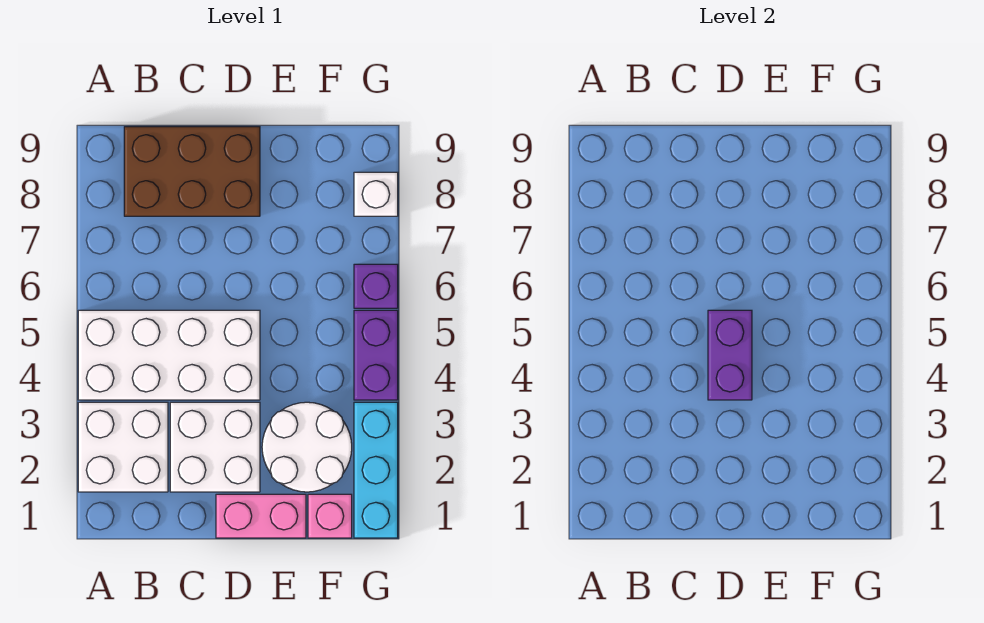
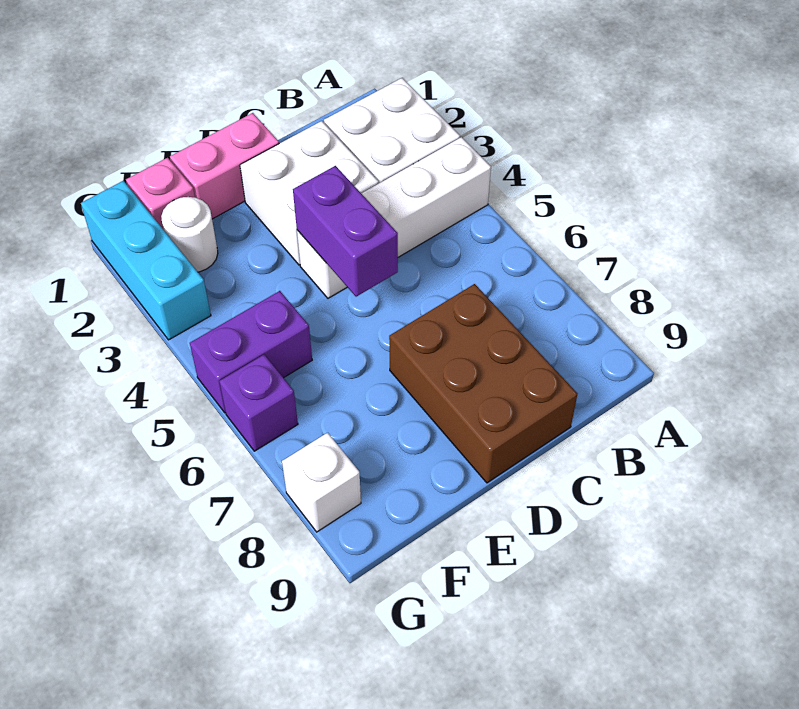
white 2x4 brick [78,310,260,400] -> white 1x4 brick [297,137,491,298]
brown 2x3 brick [124,127,260,216] -> brown 2x3 brick turned to [389,284,578,483]
white 2x2 round brick [262,402,352,492] -> white 1x1 round brick [161,197,218,272]
purple 1x2 brick [354,310,398,400] -> purple 1x2 brick turned to [190,291,312,413]

